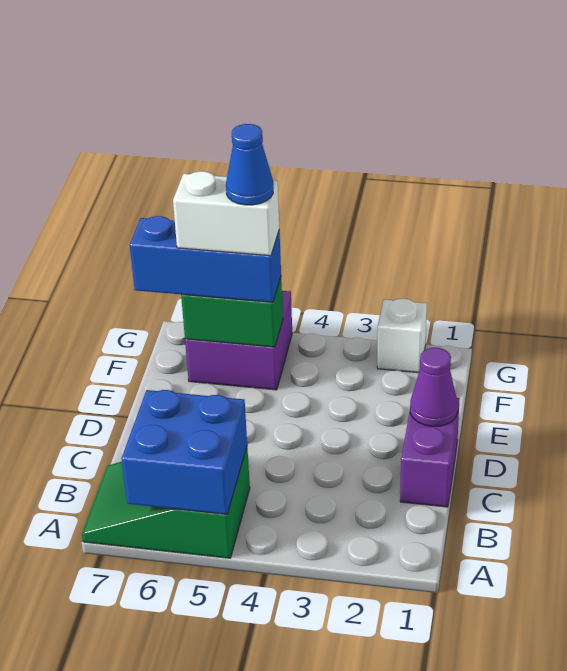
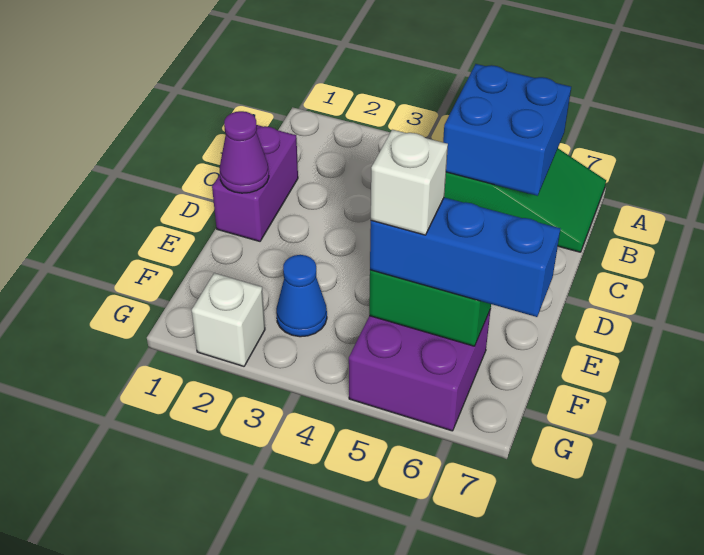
white 1x2 brick [173,171,279,256] -> white 1x1 brick [371,130,448,235]
blue 1x1 cone [226,124,273,205] -> blue 1x1 cone moved to [276,255,327,337]

